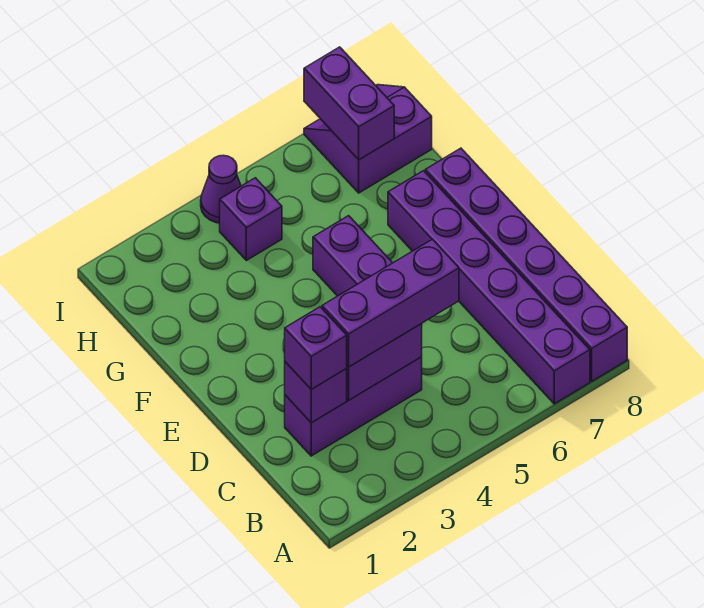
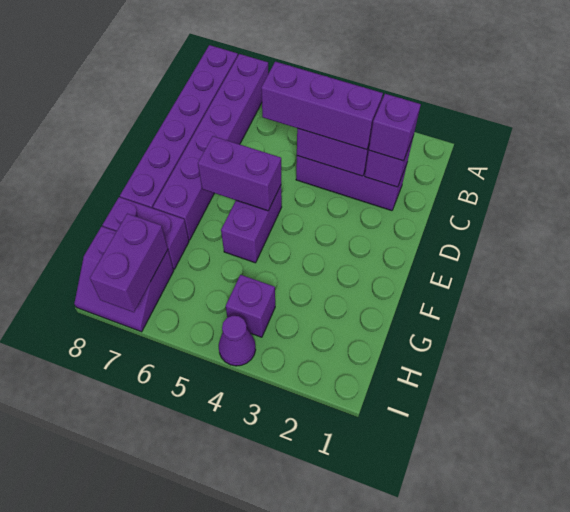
none -> purple 1x2 brick [198,136,281,211]
none -> purple 1x2 brick [102,197,189,269]

